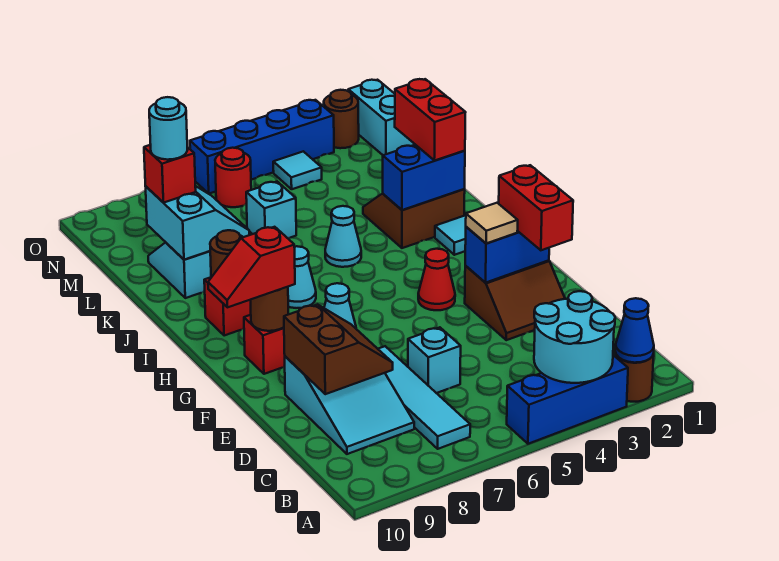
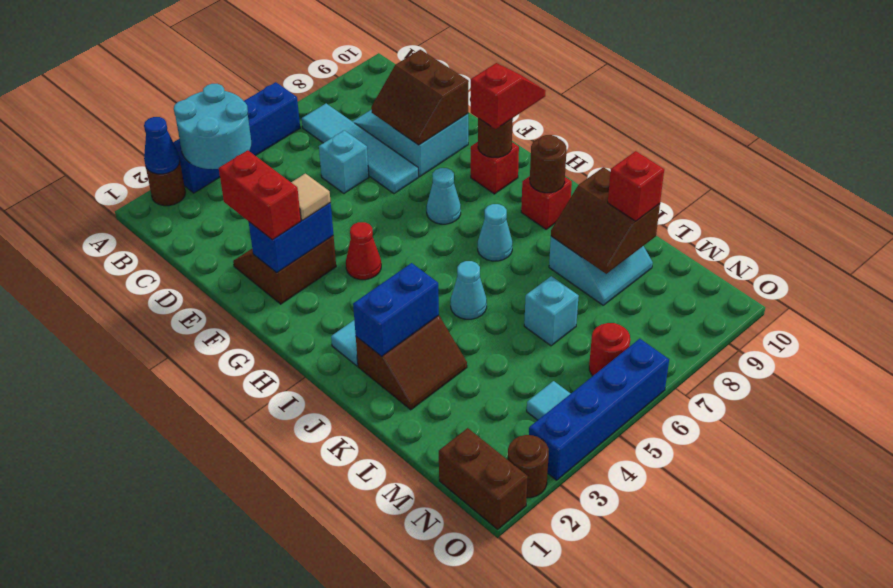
blue 1x3 brick [507,355,628,444] -> blue 1x4 brick [173,82,300,193]
red 1x2 brick [395,79,466,161] -> none
cyan 2x2 slope [146,186,249,260] -> brown 2x2 slope [551,167,660,274]
cyan 1x1 round brick [149,97,187,160] -> none
cyan 1x2 brick [348,80,415,155] -> brown 1x2 brick [439,428,528,529]

